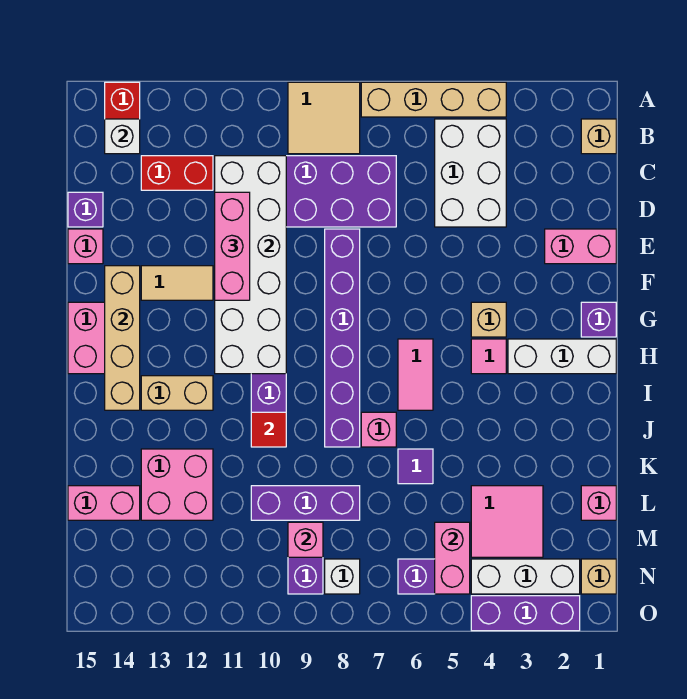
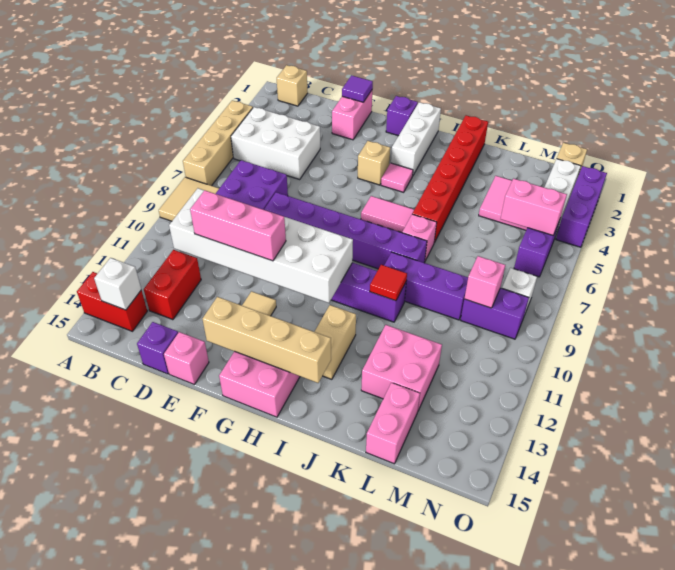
none -> red 1x6 brick [412,115,488,243]
purple 1x1 tile [398,449,433,484] -> purple 1x1 tile moved to [342,75,373,102]
pink 1x1 brick [581,486,616,520] -> none
purple 1x3 brick [251,486,360,520] -> purple 1x3 brick turned to [384,252,468,320]

